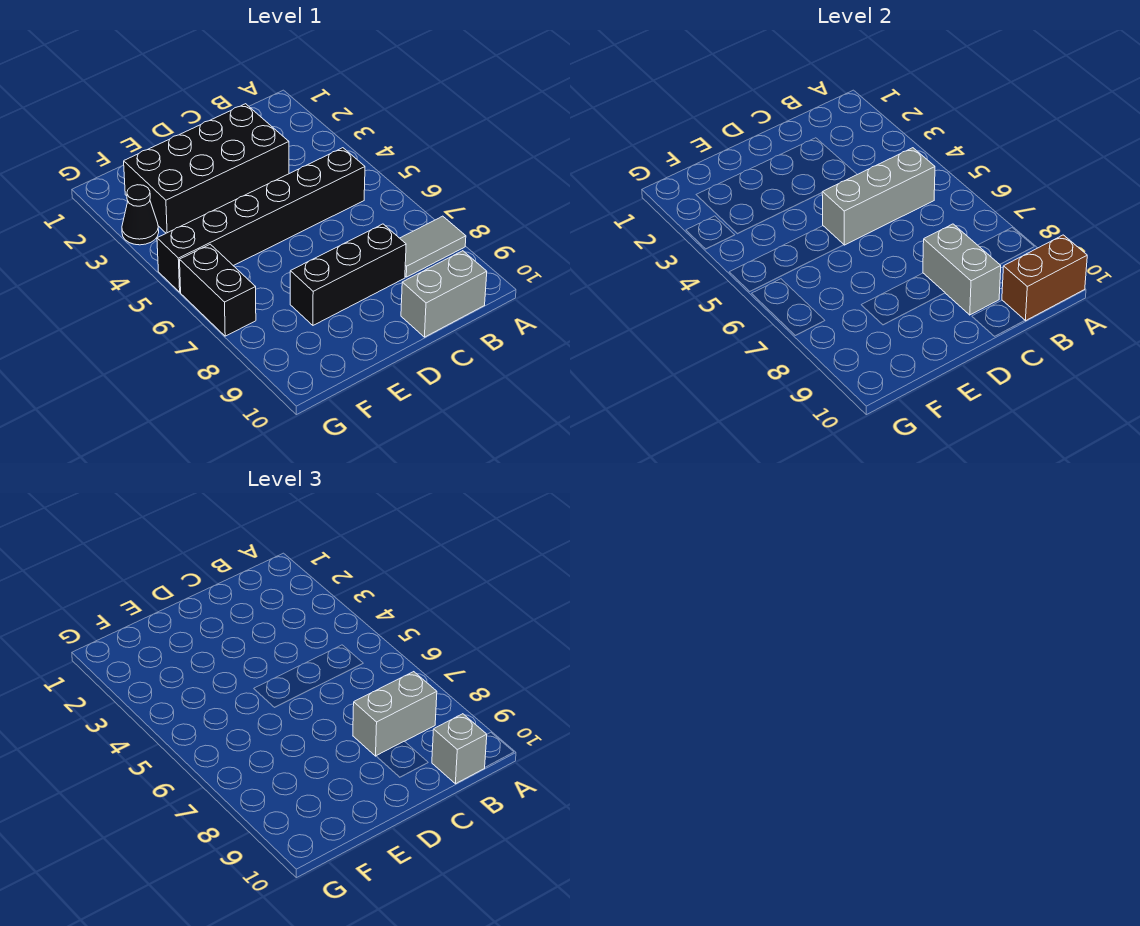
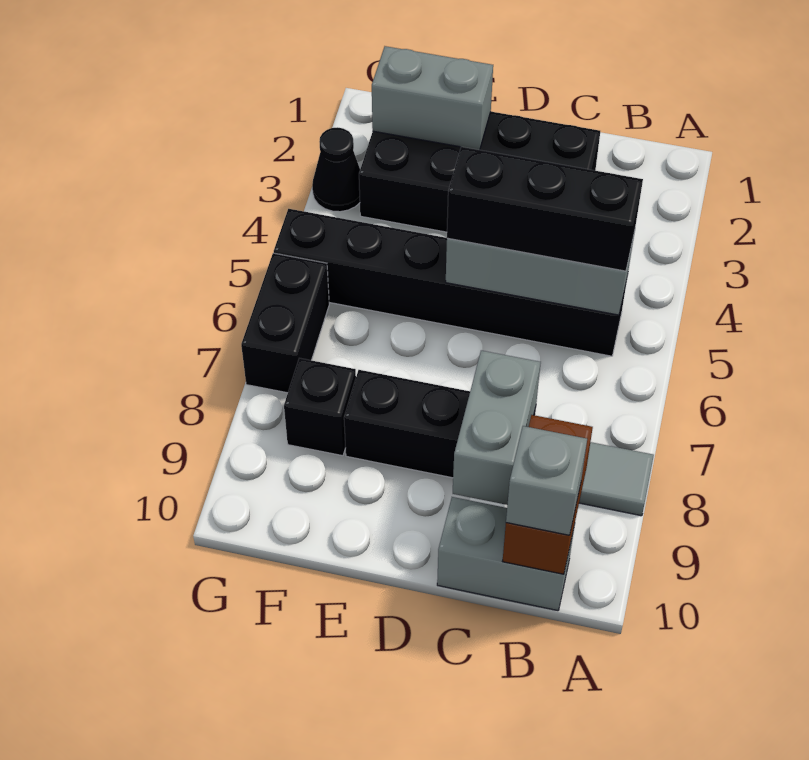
brown 1x2 brick [1002,235,1087,321] -> brown 1x2 brick turned to [503,415,593,574]
none -> black 1x3 brick [447,147,643,271]
grey 1x2 brick [353,672,437,756] -> grey 1x2 brick moved to [372,46,493,150]
none -> black 1x1 brick [284,358,356,456]

